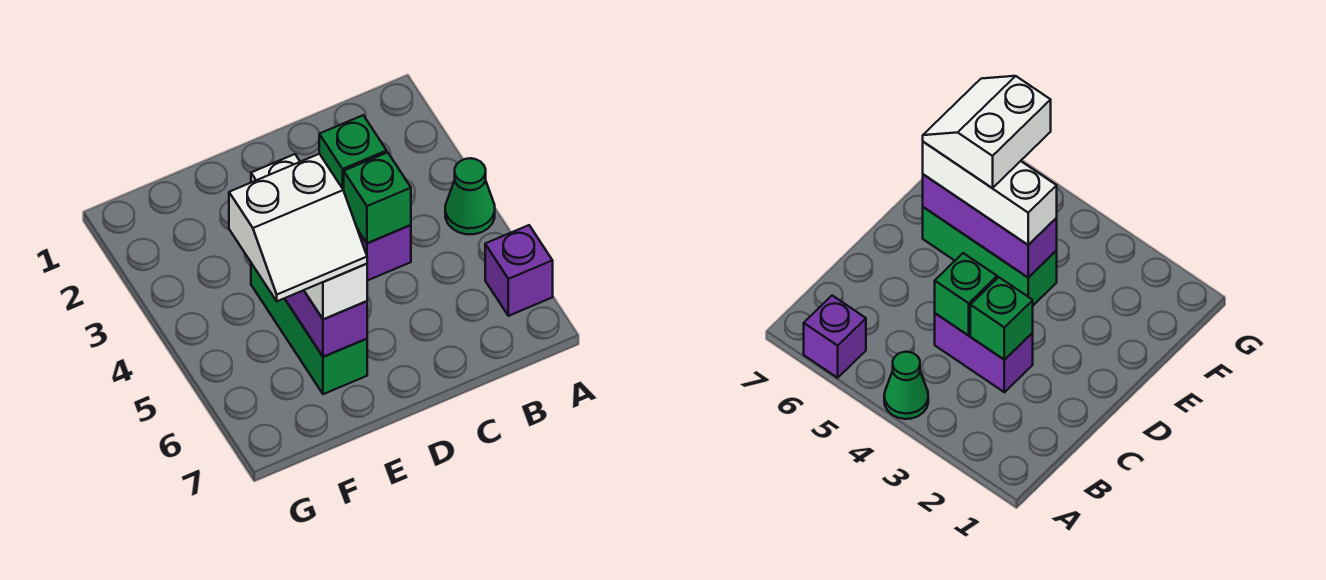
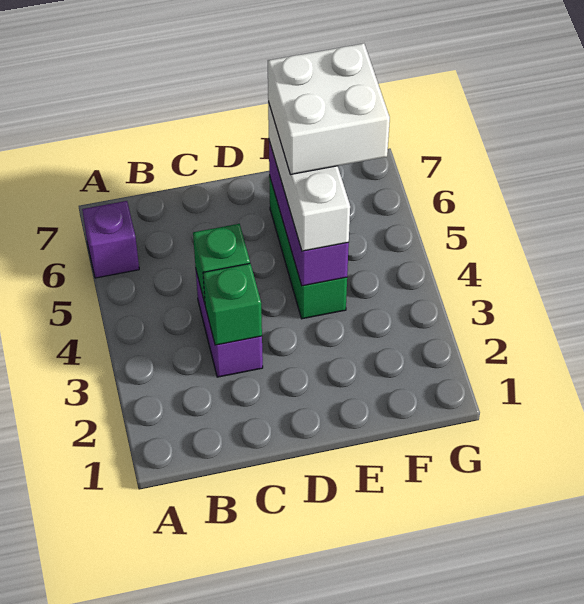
green 1x1 cone [445,158,495,234] -> none
white 2x2 slope [229,154,367,301] -> white 2x2 brick [268,43,390,174]

